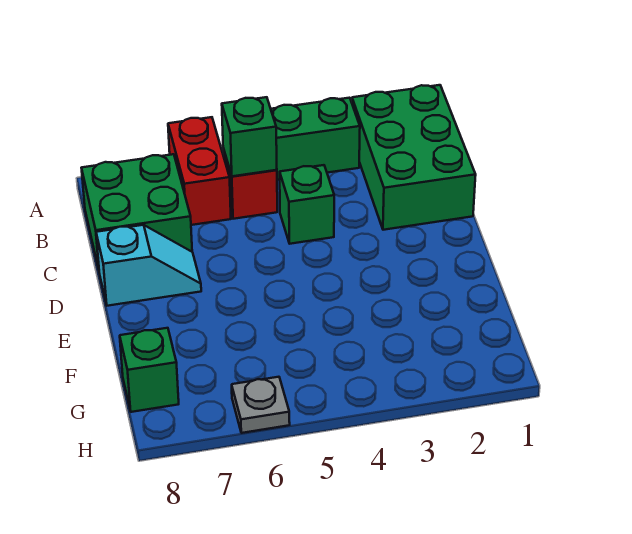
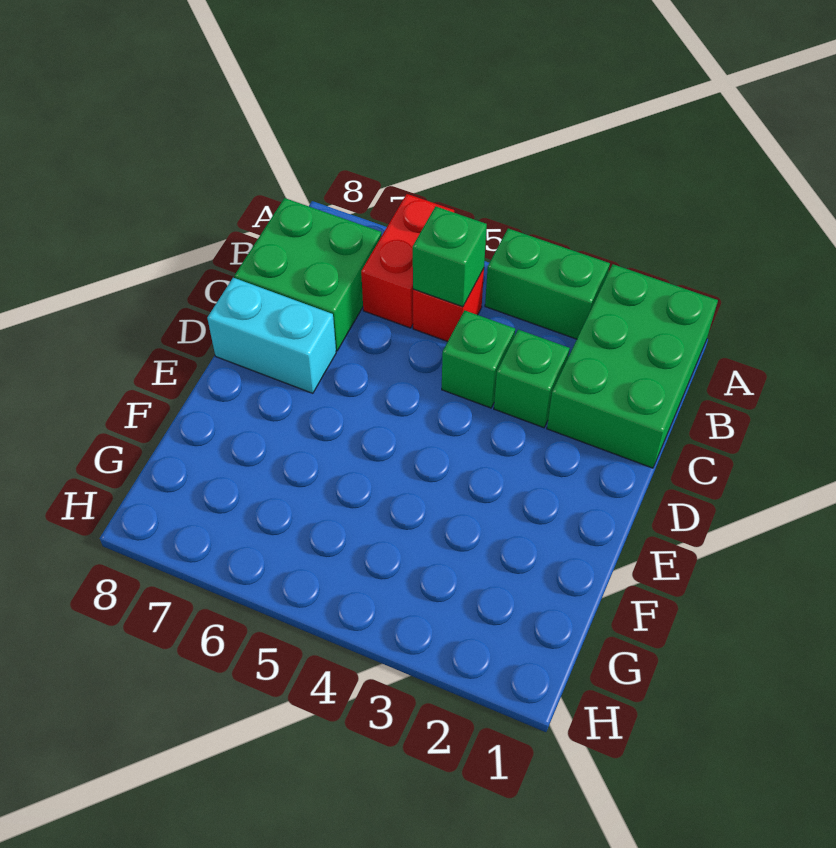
cyan 1x2 slope [96,225,201,306] -> cyan 1x2 brick [207,278,336,393]
green 1x1 brick [120,328,179,412] -> green 1x1 brick moved to [494,330,570,428]
grey 1x1 plate [232,377,290,433] -> none

